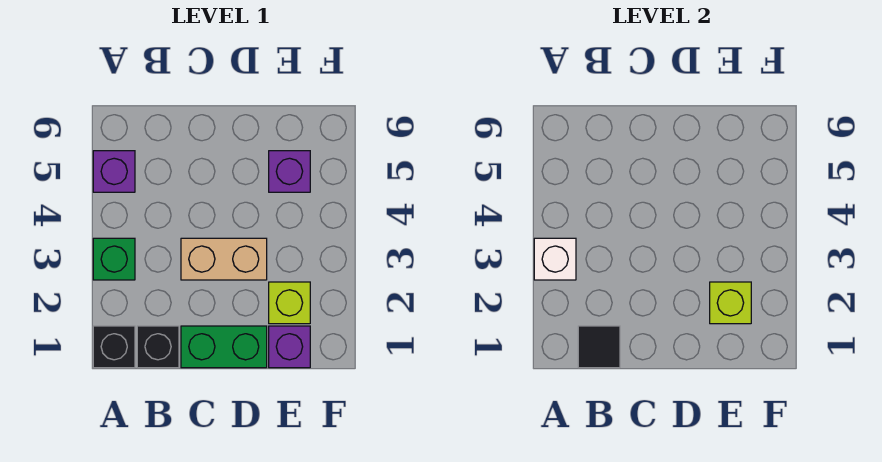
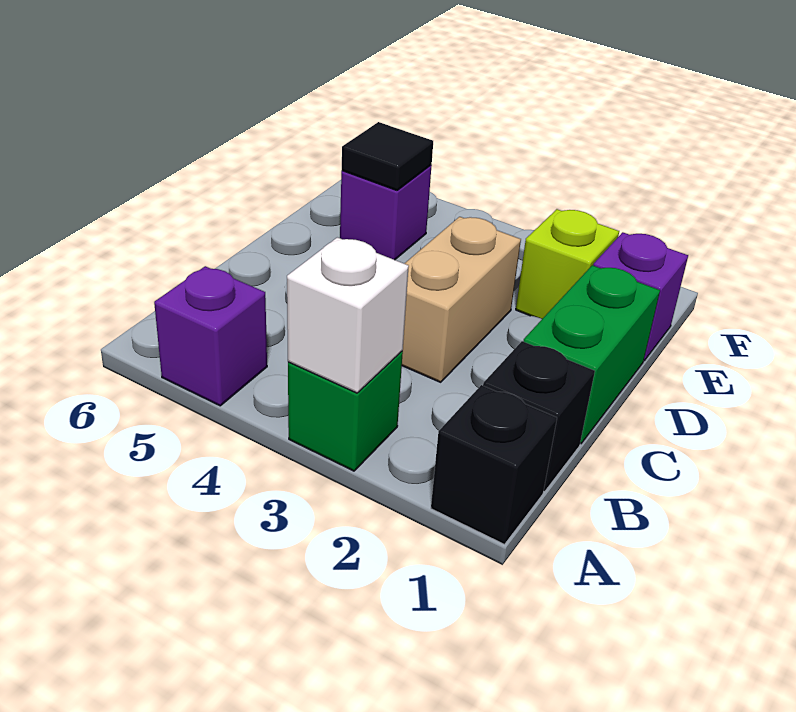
black 1x1 tile [578,326,620,368] -> black 1x1 tile moved to [342,122,433,191]
lime 1x1 brick [710,282,751,324] -> none

